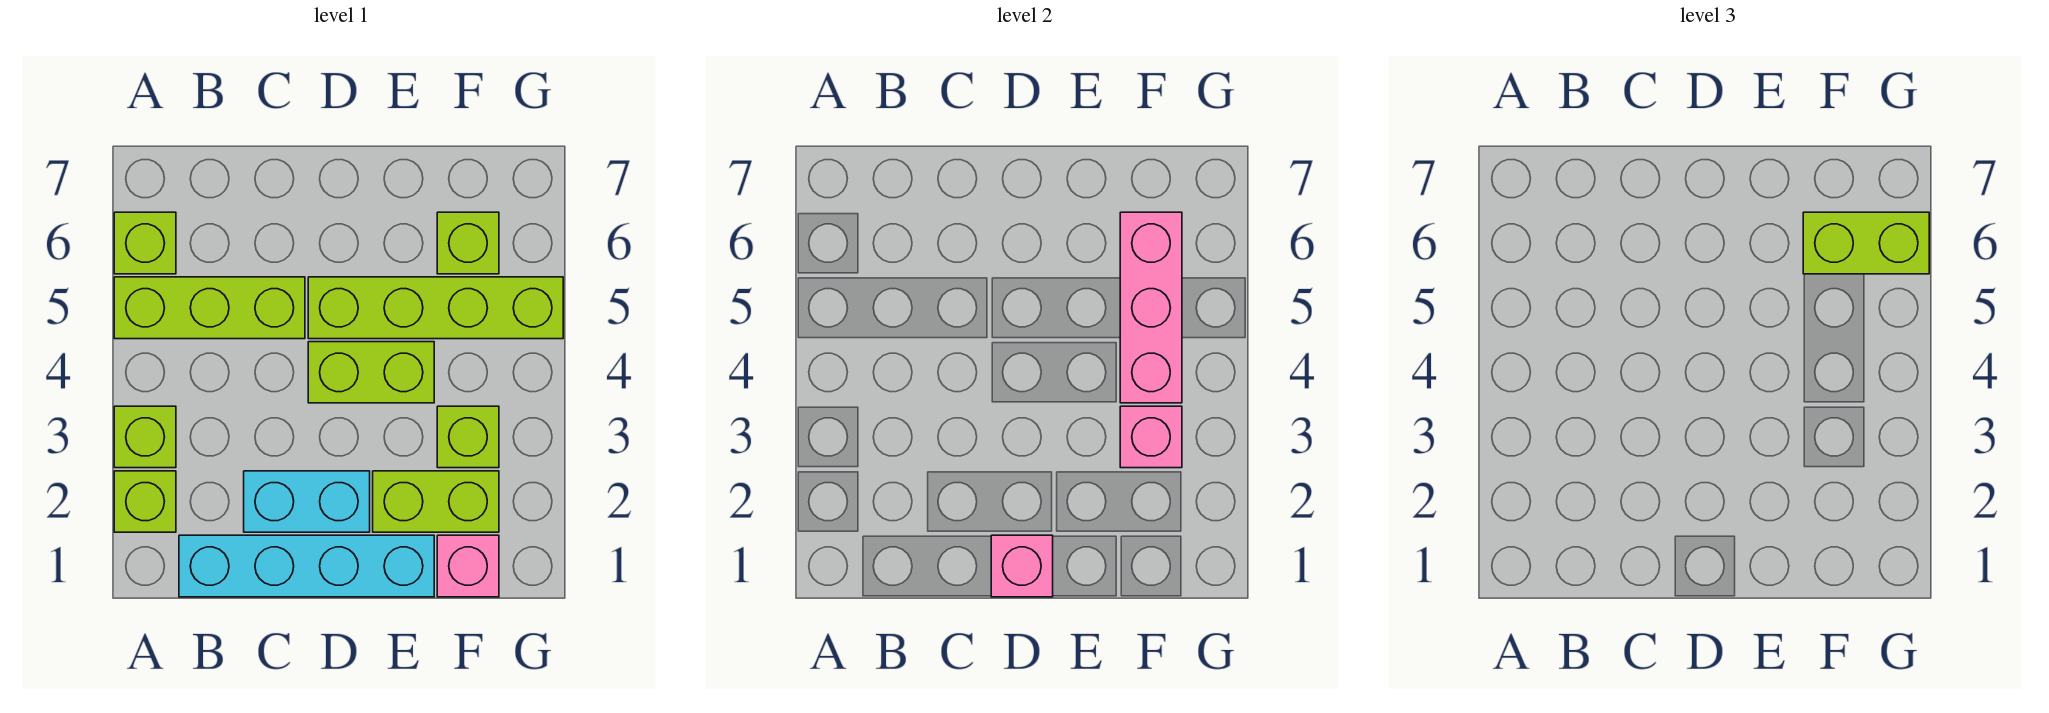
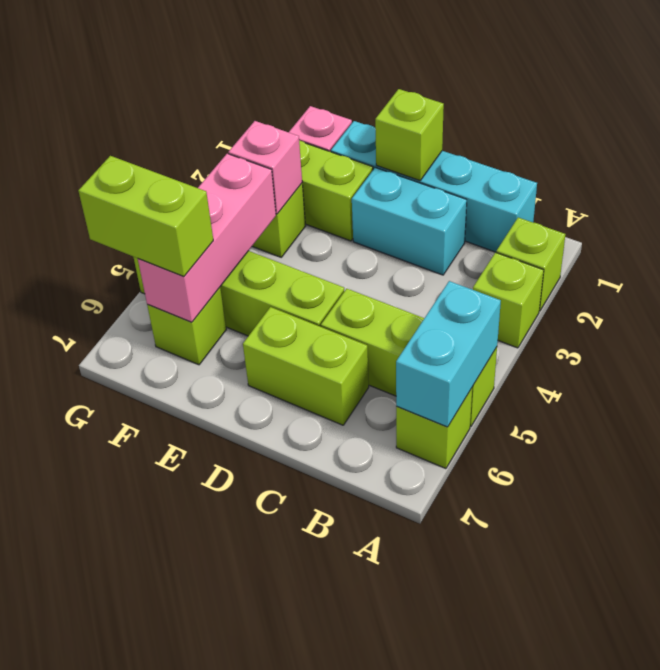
none -> cyan 1x2 brick [396,281,501,427]
pink 1x1 brick [991,535,1053,597] -> lime 1x1 brick [375,89,444,181]
lime 1x2 brick [308,342,434,403] -> lime 1x2 brick moved to [243,307,369,425]

